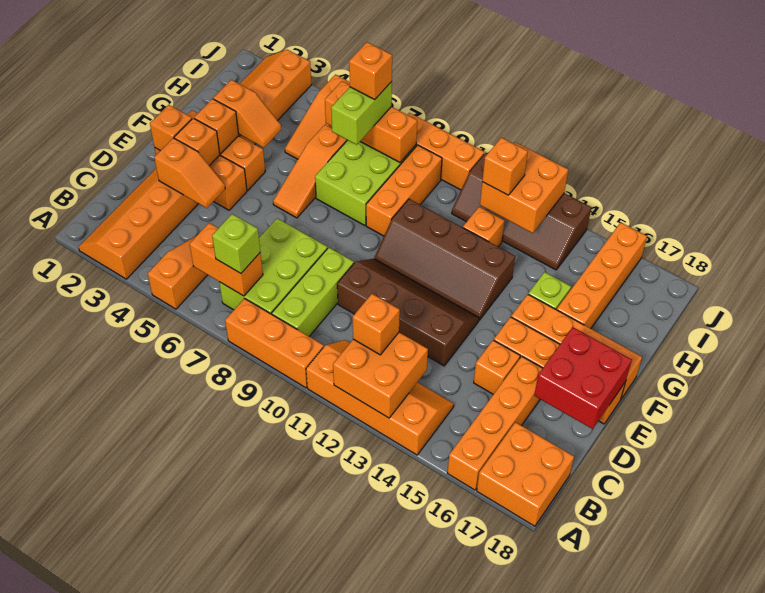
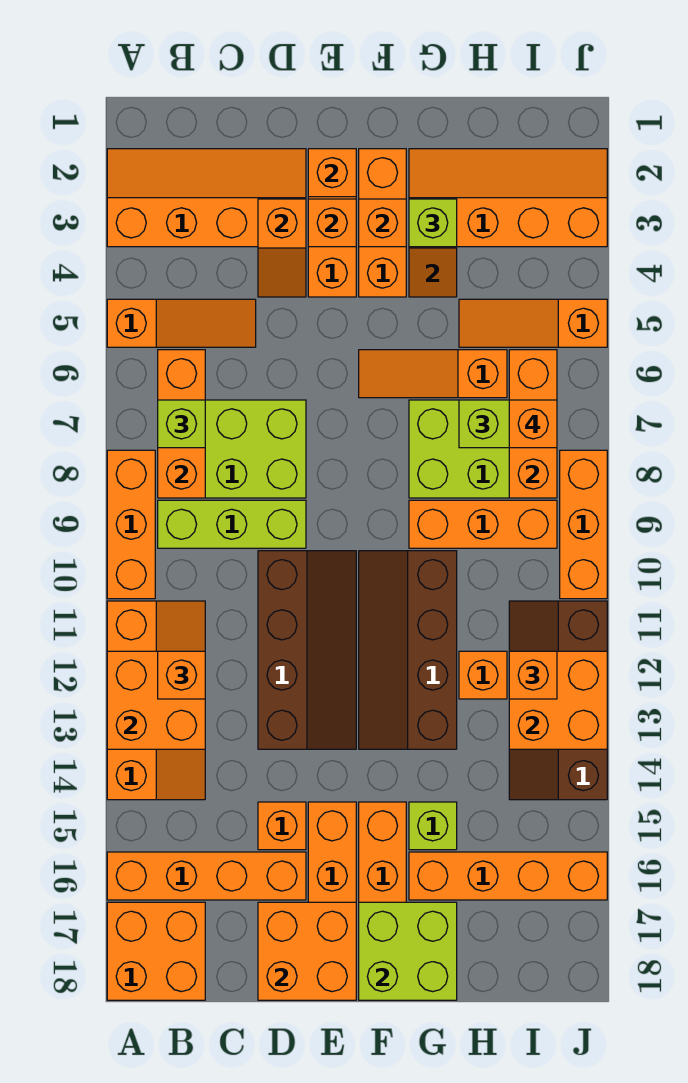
orange 1x2 brick [190,223,263,296] -> orange 1x3 brick [158,350,205,498]
red 2x2 brick [534,327,632,429] -> orange 2x2 brick [258,902,356,1000]
none -> lime 2x2 brick [359,902,457,1000]
none -> lime 1x1 brick [409,199,457,247]

